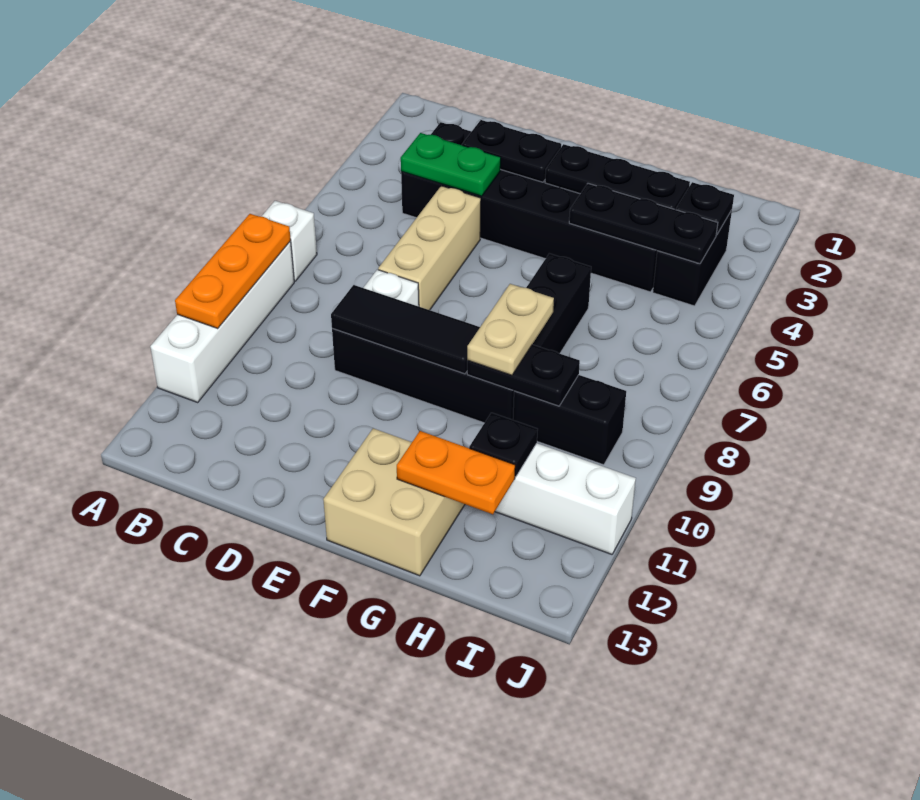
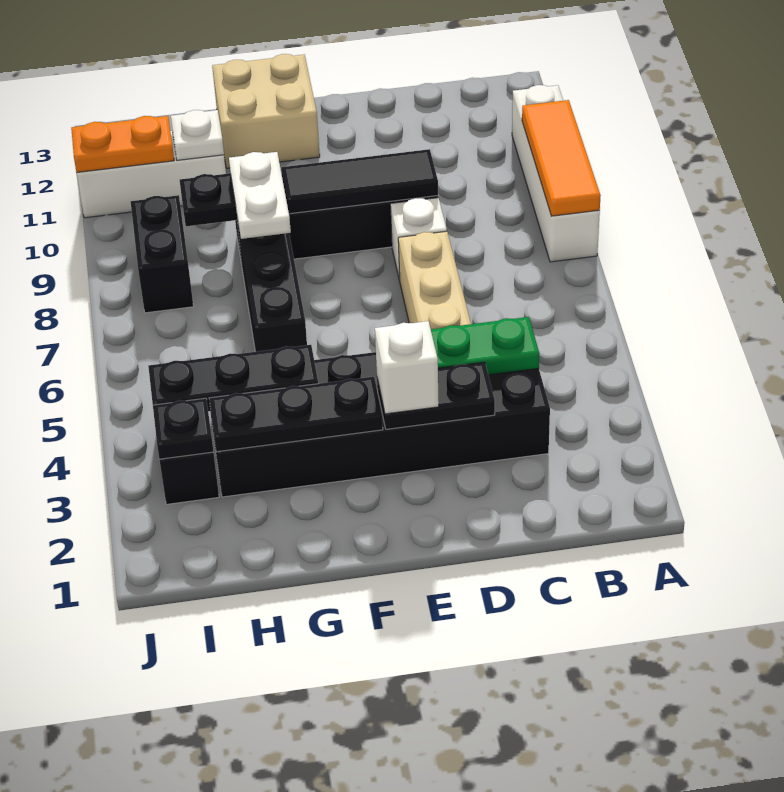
white 1x1 brick [261,201,317,281] -> white 1x1 brick moved to [375,321,439,414]
orange 1x3 plate [175,214,291,328] -> orange 1x3 tile [522,100,601,216]
tan 1x2 plate [467,284,554,375] -> white 1x2 plate [229,152,291,239]
orange 1x2 plate [397,431,515,514] -> orange 1x2 plate moved to [71,116,174,173]
black 1x2 brick [513,375,626,465] -> black 1x2 brick turned to [131,195,193,313]
black 1x1 plate [469,413,538,477] -> white 1x1 plate [171,110,224,160]

